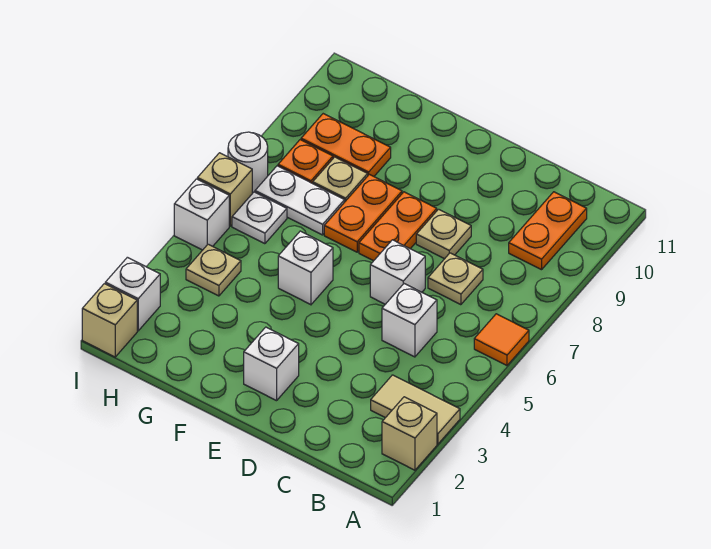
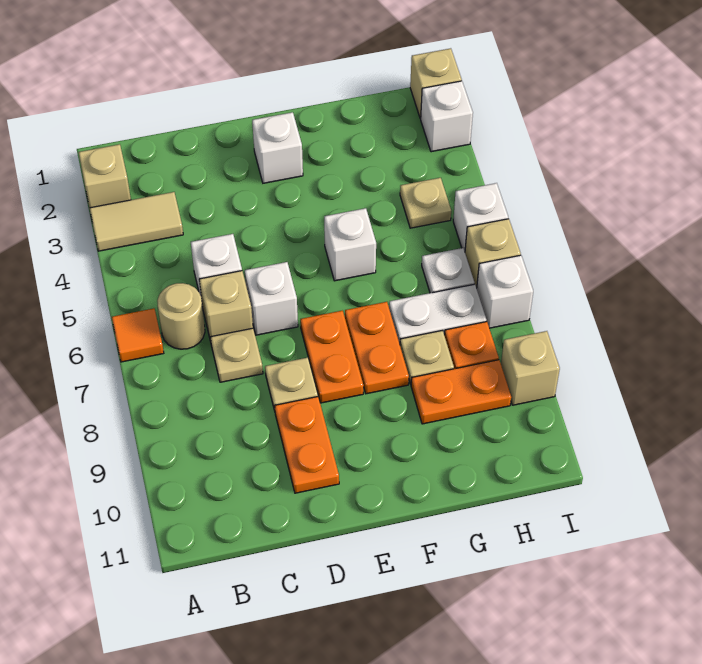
none -> tan 1x1 round brick [157,283,205,349]
orange 1x2 plate [509,192,587,270] -> orange 1x2 plate moved to [275,397,339,493]
none -> tan 1x1 brick [199,271,253,342]
white 1x1 round brick [228,132,268,193] -> white 1x1 brick [477,255,533,328]
none -> tan 1x1 brick [501,331,560,405]

